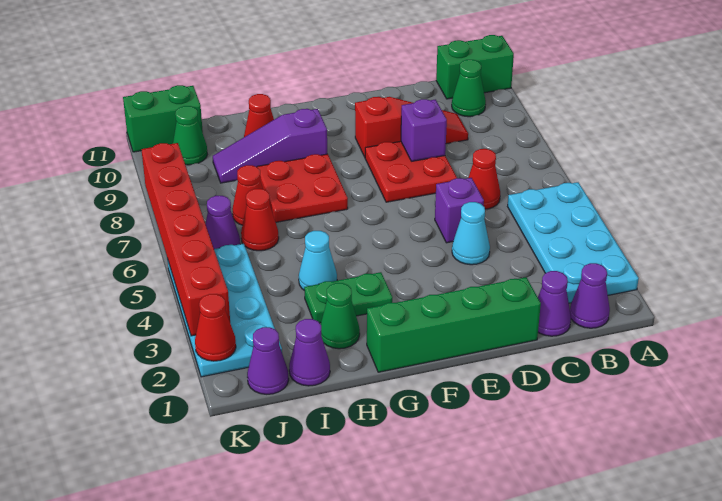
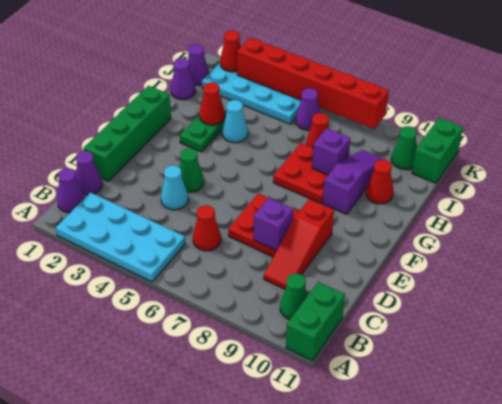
purple 1x1 brick [435,178,484,243] -> purple 1x1 brick moved to [312,128,350,175]
green 1x1 cone [321,283,360,349] -> green 1x1 cone moved to [179,148,204,192]
red 1x1 cone [241,189,279,251] -> red 1x1 cone moved to [199,82,225,125]

